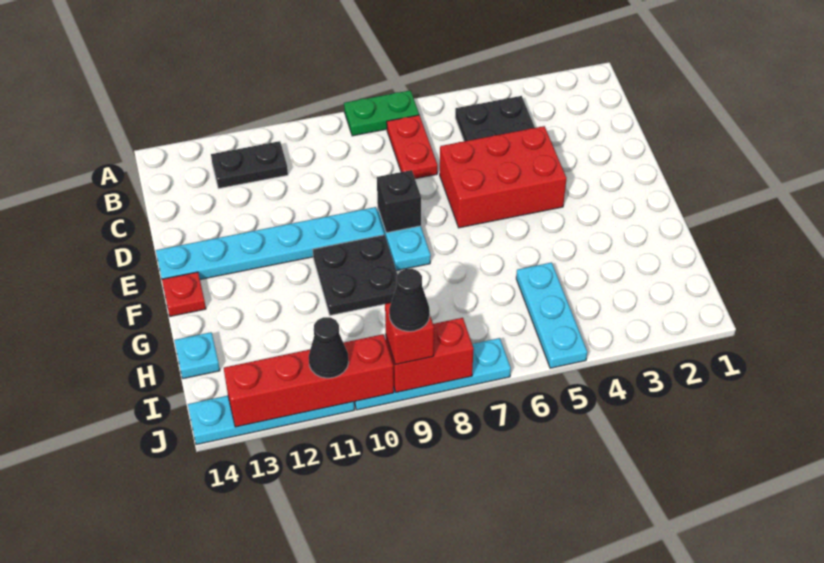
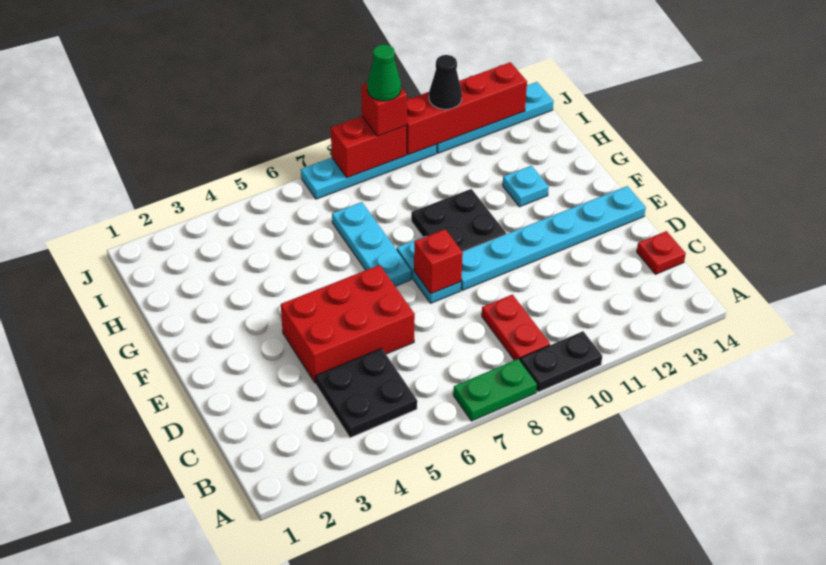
red 1x2 plate [387,115,438,179] -> red 1x2 plate moved to [482,295,550,360]
black 1x2 plate [211,141,288,188] -> black 1x2 plate moved to [520,331,602,392]
black 1x1 brick [377,170,421,233] -> red 1x1 brick [414,229,463,294]
red 1x1 plate [162,272,206,316] -> red 1x1 plate moved to [637,231,686,274]
cyan 1x3 plate [516,262,587,368] -> cyan 1x3 plate moved to [332,202,412,286]
cyan 1x1 plate [174,332,220,379] -> cyan 1x1 plate moved to [503,166,549,207]
black 1x1 cone [389,269,430,331] -> green 1x1 cone [367,44,401,101]

